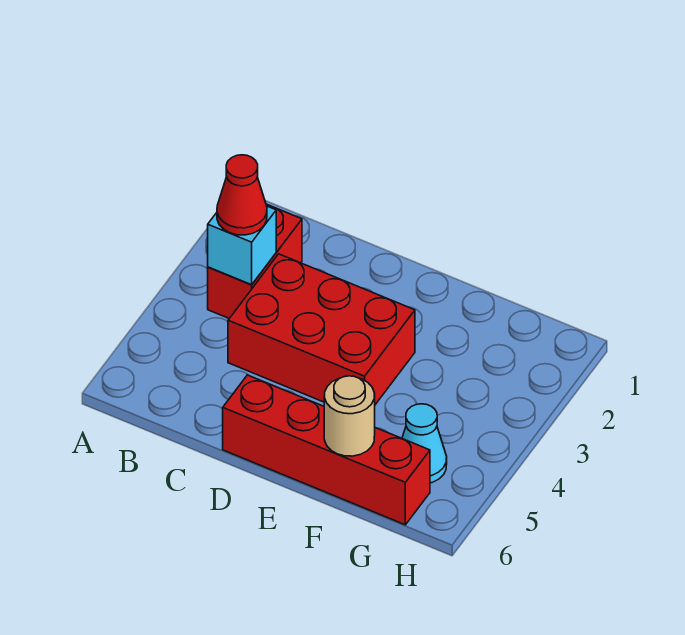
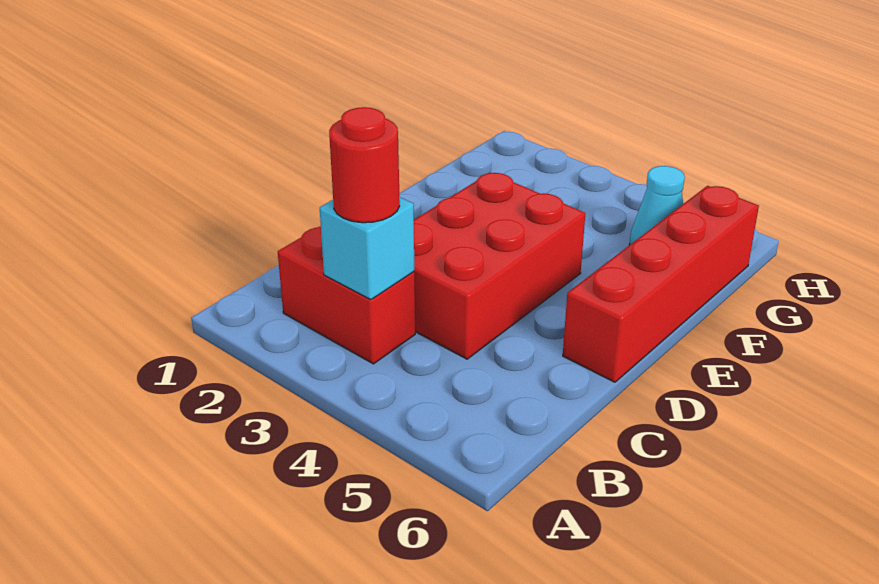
red 1x1 cone [217,155,267,235] -> red 1x1 round brick [329,107,400,223]
tan 1x1 round brick [324,376,375,456] -> none

